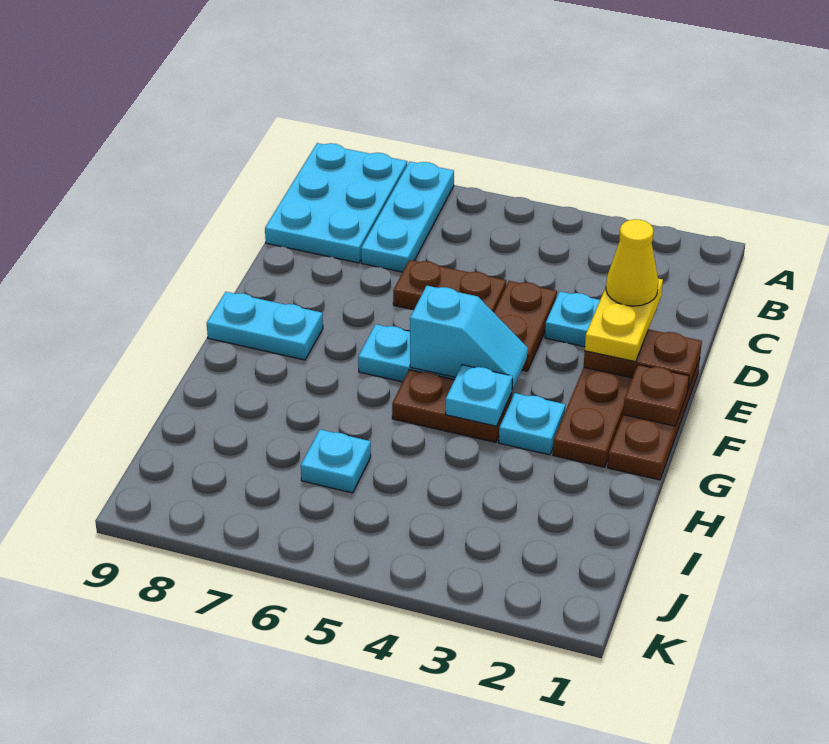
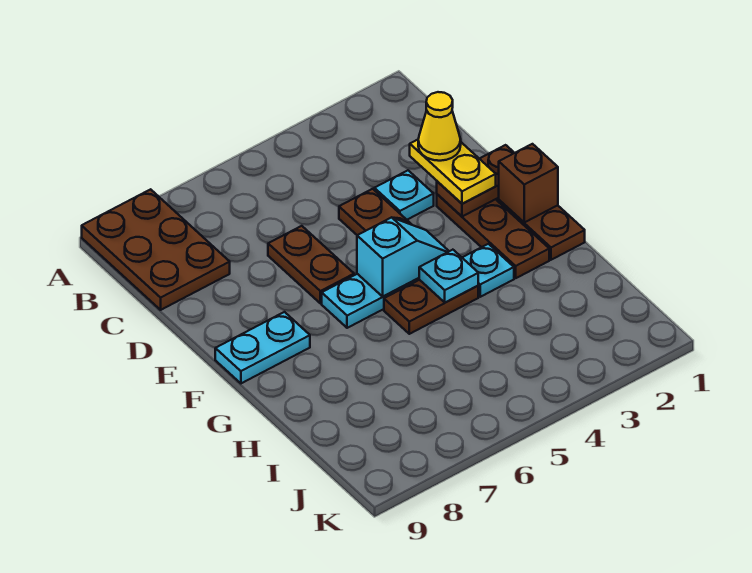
cyan 1x3 plate [361,162,454,272] -> none
cyan 2x3 plate [265,143,407,263] -> brown 2x3 plate [82,189,230,310]
brown 1x2 plate [393,260,506,312] -> brown 1x2 plate turned to [268,226,354,303]
brown 1x1 plate [623,365,689,426] -> brown 1x1 brick [499,144,558,222]
cyan 1x1 plate [301,429,371,493] -> none

